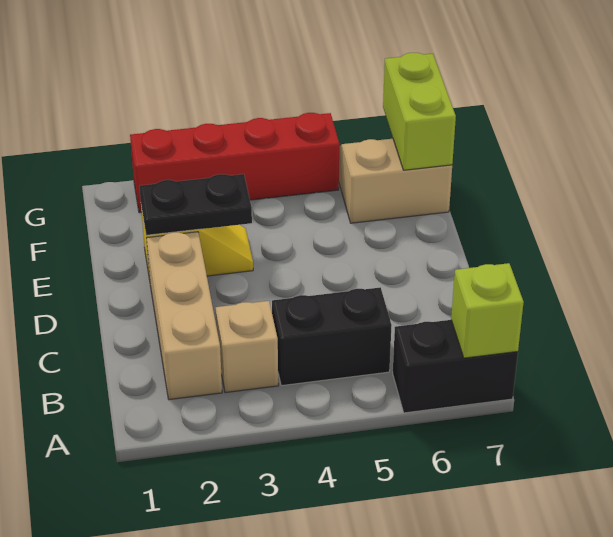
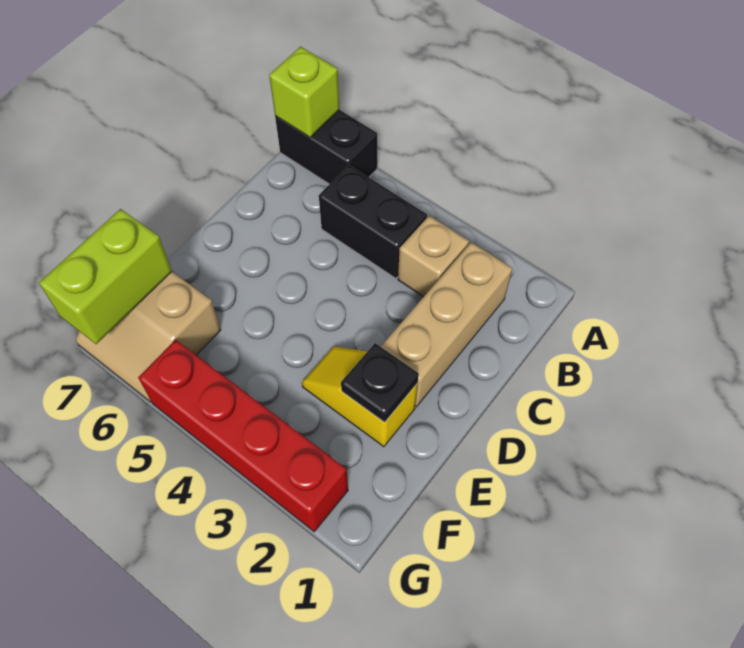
black 1x2 plate [140,174,252,235] -> black 1x1 plate [341,343,419,422]

